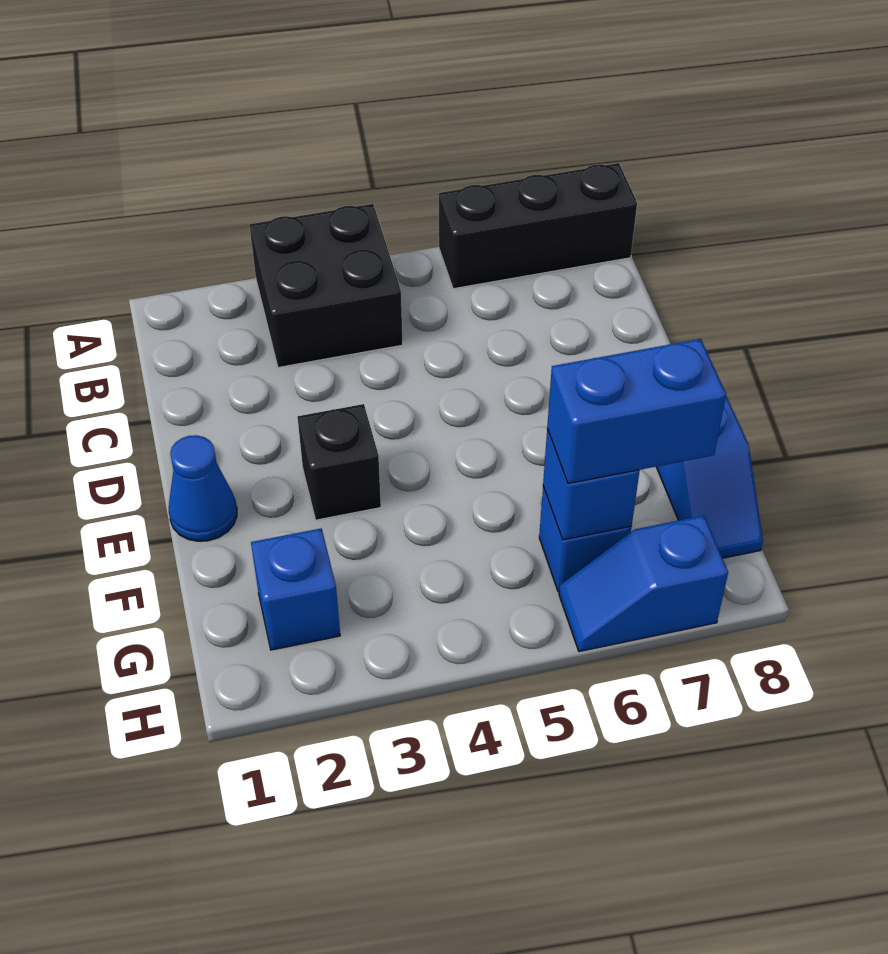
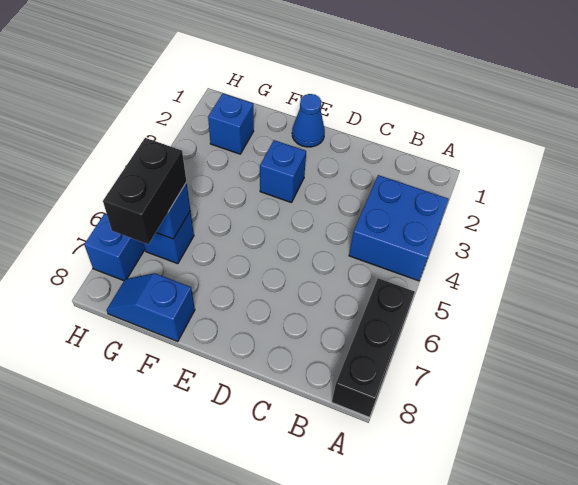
black 2x2 brick [249,204,403,367] -> blue 2x2 brick [349,175,449,281]
black 1x1 brick [297,404,381,520] -> blue 1x1 brick [260,140,306,203]
blue 1x2 brick [547,339,726,484] -> black 1x2 brick [103,138,186,244]

